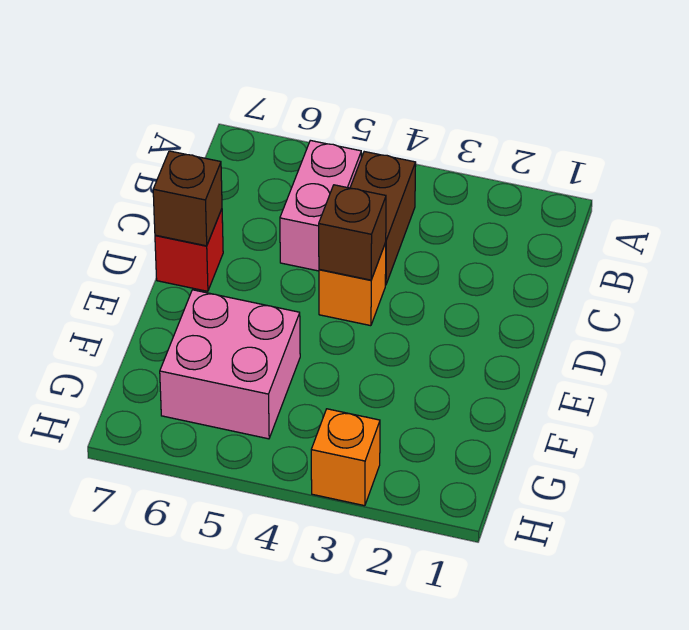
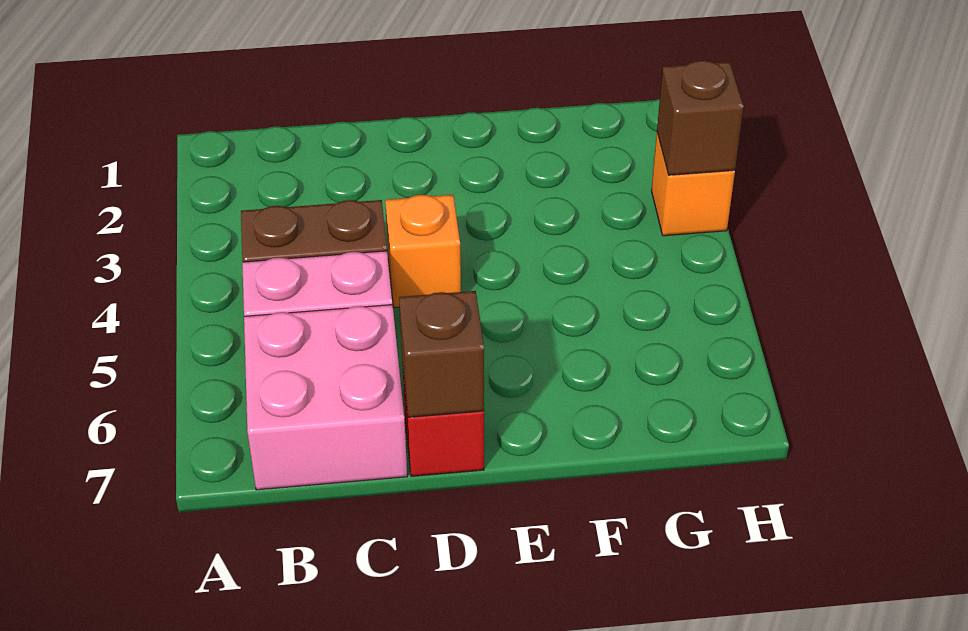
brown 1x1 brick [319,185,386,280] -> brown 1x1 brick moved to [657,60,744,175]
pink 2x2 brick [160,290,300,439] -> pink 2x2 brick moved to [244,305,407,490]

